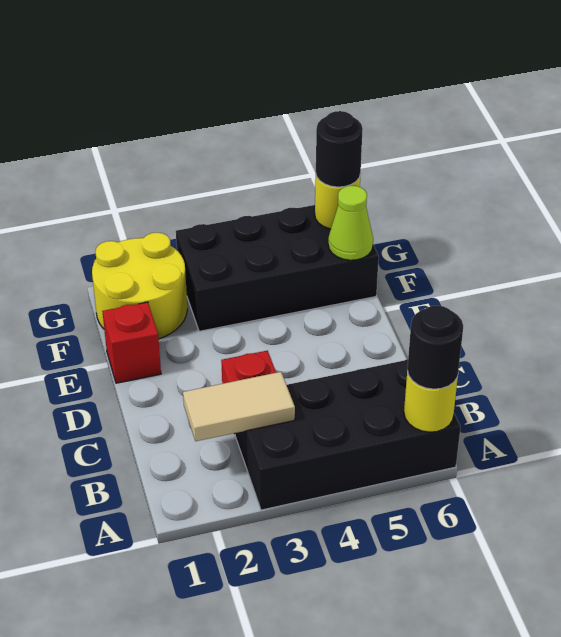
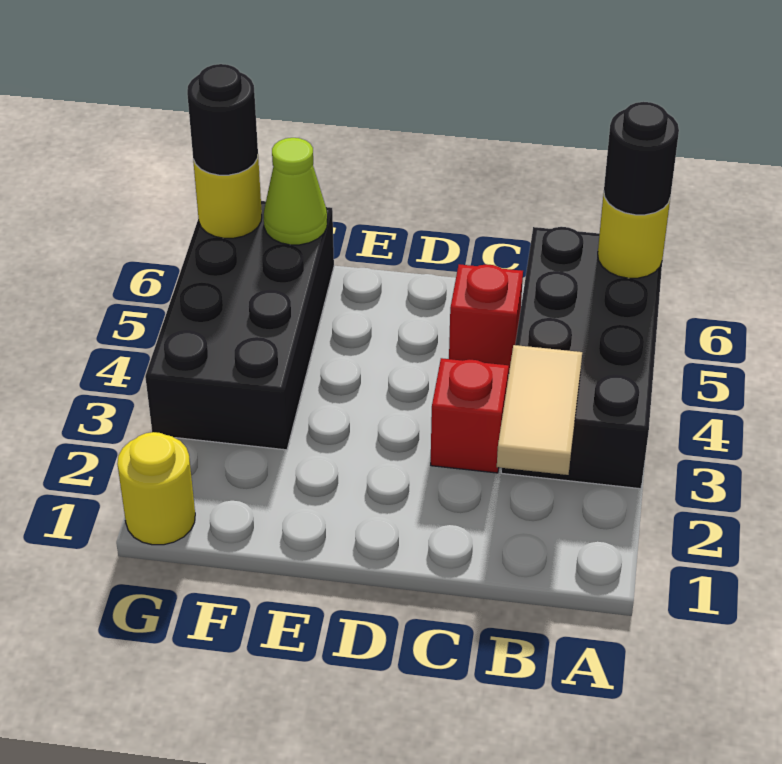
red 1x1 brick [102,302,161,383] -> red 1x1 brick moved to [449,264,523,373]
yellow 2x2 round brick [92,233,187,339] -> yellow 1x1 round brick [117,432,195,545]

